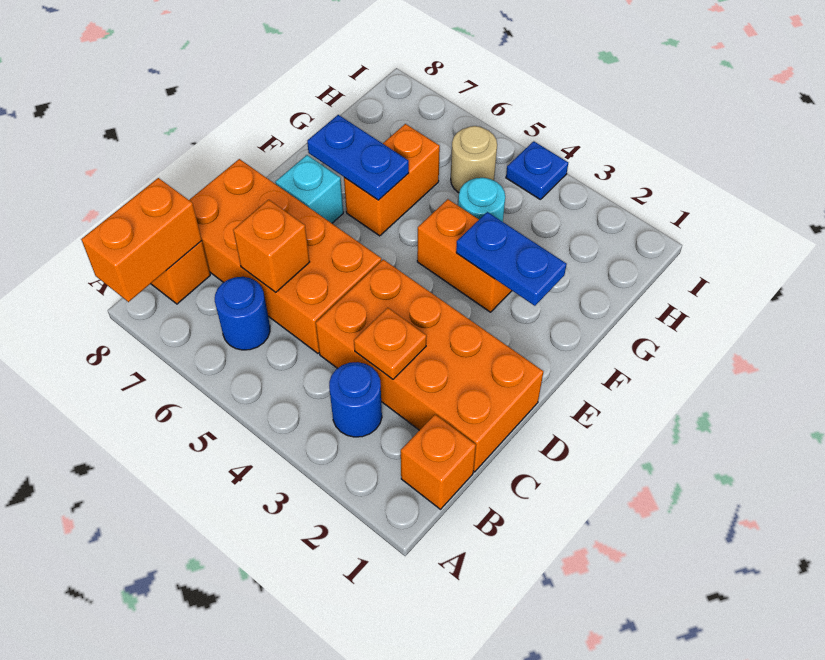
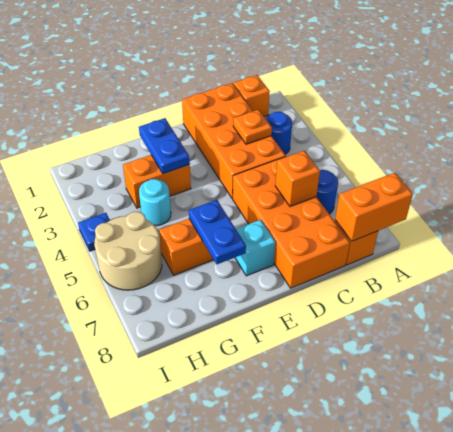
orange 1x2 brick [417,199,512,312] -> orange 1x2 brick turned to [123,155,191,208]
tan 1x1 round brick [451,126,497,193] -> tan 2x2 round brick [94,212,162,290]

